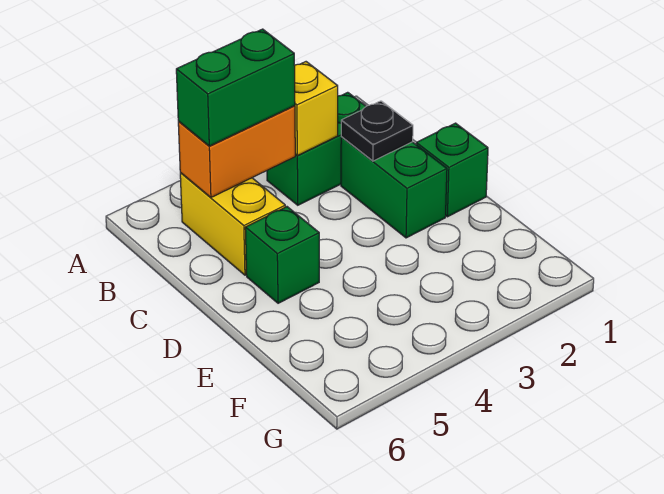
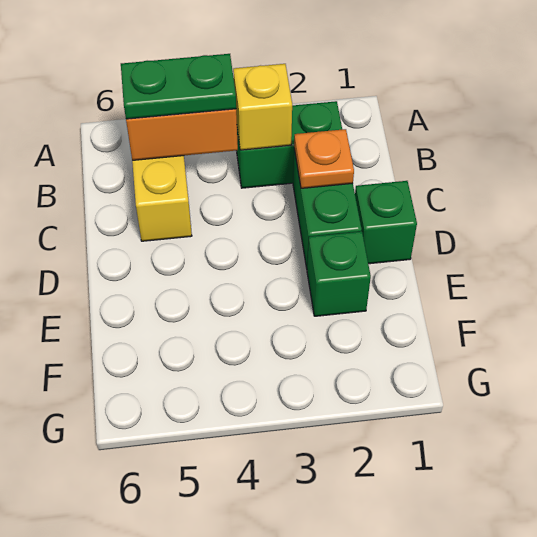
green 1x2 brick [176,29,295,146] -> green 1x2 plate [121,54,236,119]
black 1x1 plate [341,101,413,161] -> orange 1x1 plate [294,129,354,188]
green 1x1 brick [245,207,319,303] -> green 1x1 brick moved to [307,231,371,316]

